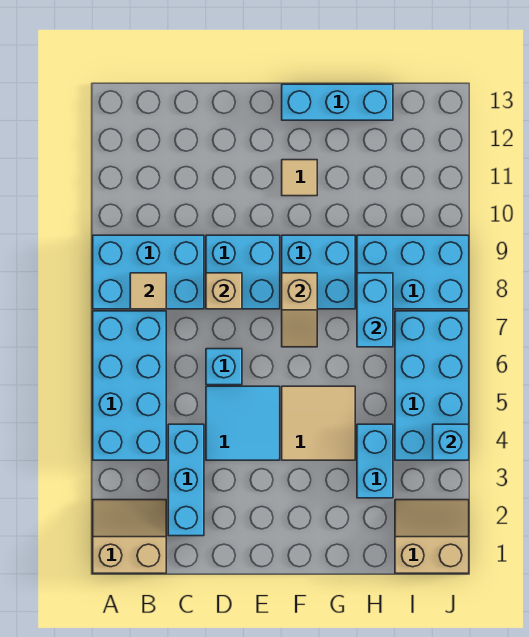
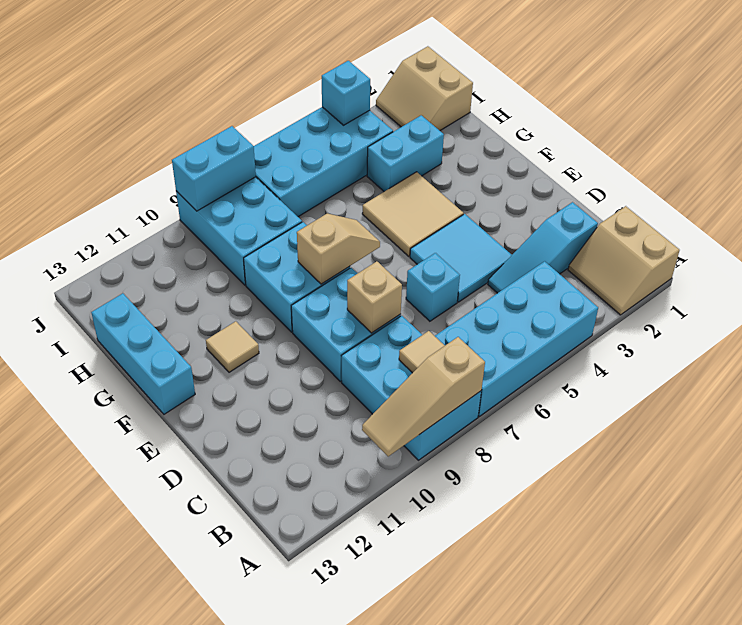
none -> tan 1x3 slope [362,337,485,456]
cyan 1x3 brick [168,424,204,536] -> cyan 1x3 slope [488,202,598,293]
cyan 1x2 brick [357,273,393,347] -> cyan 1x2 brick moved to [172,126,256,211]

